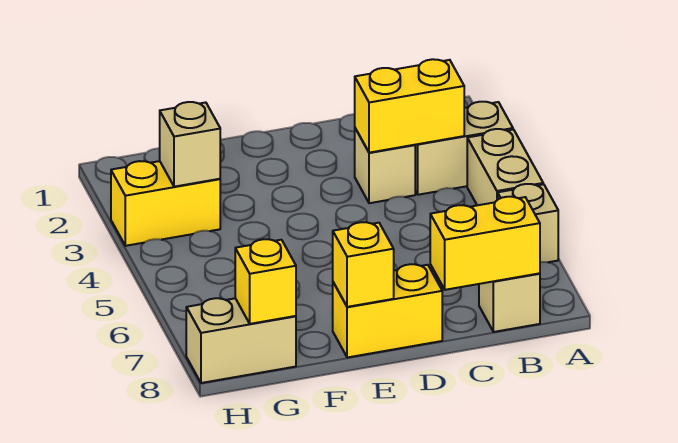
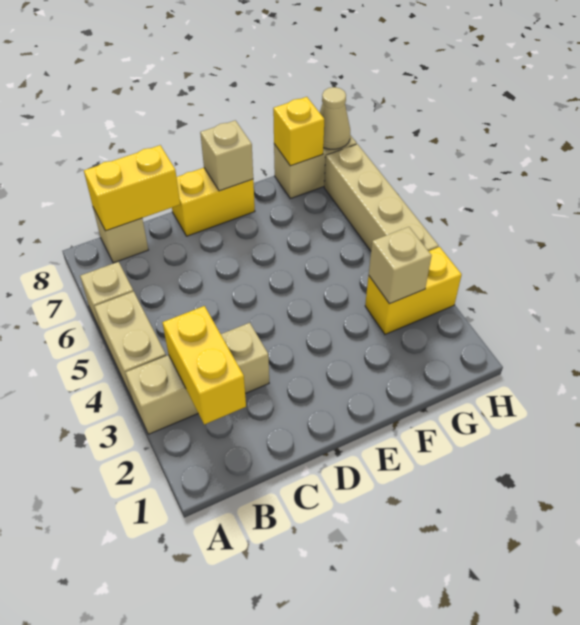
yellow 1x2 brick [355,59,464,153] -> yellow 1x2 brick turned to [162,306,246,424]
yellow 1x1 brick [333,222,394,307] -> tan 1x1 brick [200,120,253,191]
none -> tan 1x4 brick [324,144,439,251]
none -> tan 1x1 cone [320,87,350,149]

